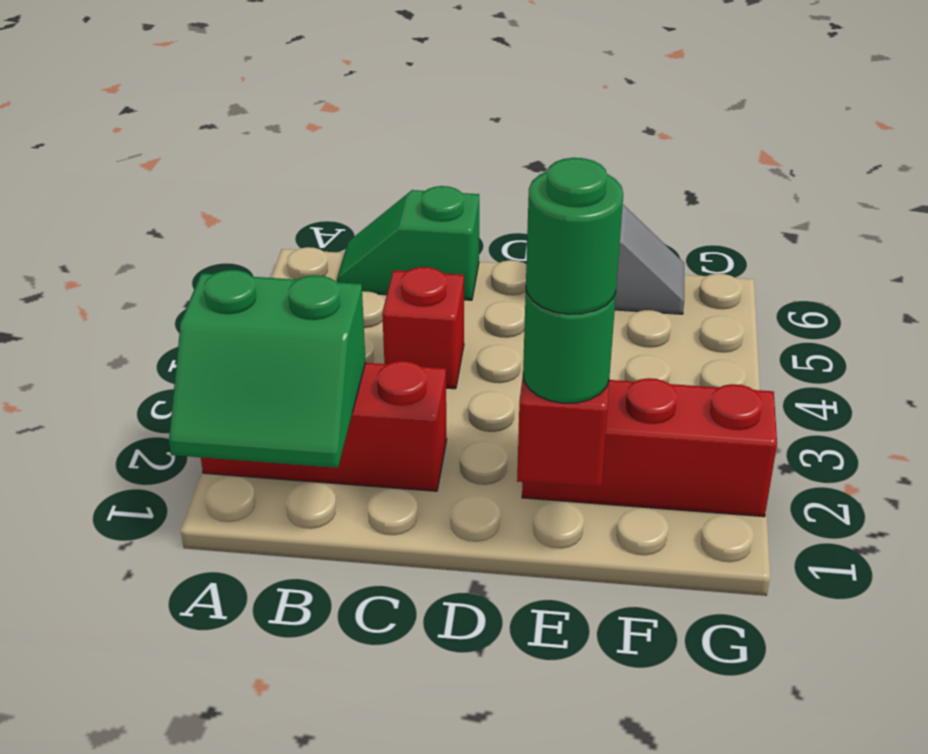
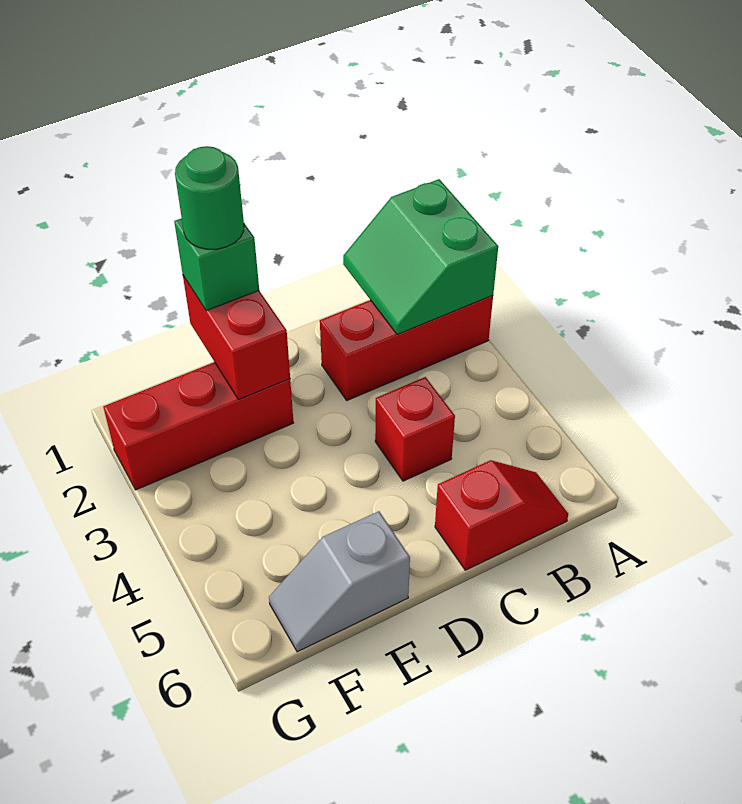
green 2x2 slope [169,270,366,468] -> green 2x2 slope turned to [343,179,498,334]
green 1x2 slope [337,186,479,300] -> red 1x2 slope [435,460,568,570]
green 1x1 round brick [523,290,616,403] -> green 1x1 brick [174,218,259,311]

